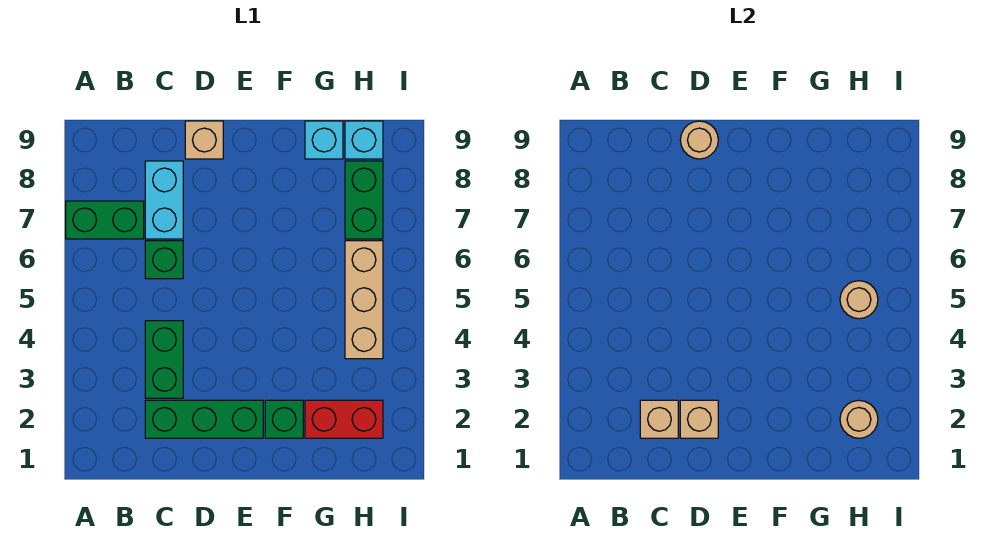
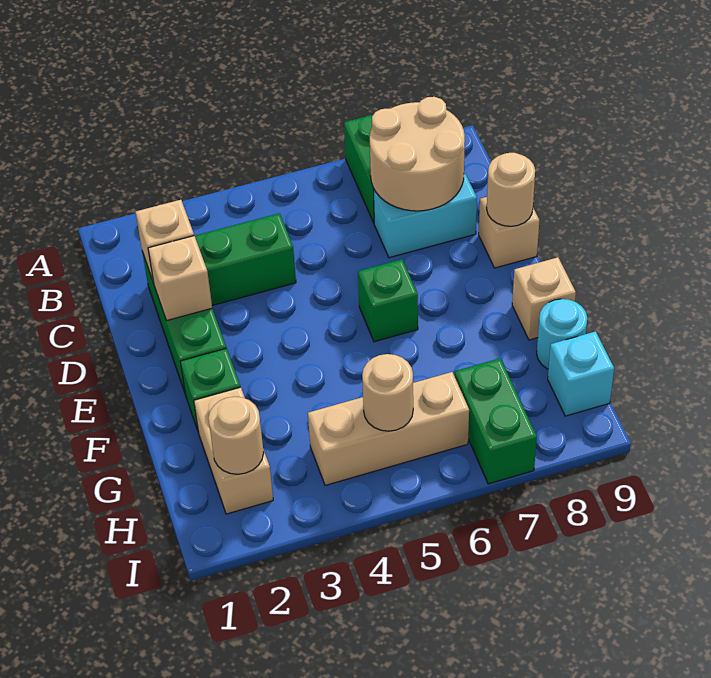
none -> tan 2x2 round brick [370,97,465,211]
green 1x1 brick [145,241,183,279] -> green 1x1 brick moved to [358,259,418,342]
none -> tan 1x1 brick [512,257,576,340]
red 1x2 brick [305,400,383,438] -> tan 1x2 brick [194,387,273,514]
cyan 1x1 brick [305,121,343,159] -> cyan 1x1 round brick [537,299,587,369]
green 1x2 brick [345,161,383,239] -> green 1x2 brick turned to [455,358,537,484]

